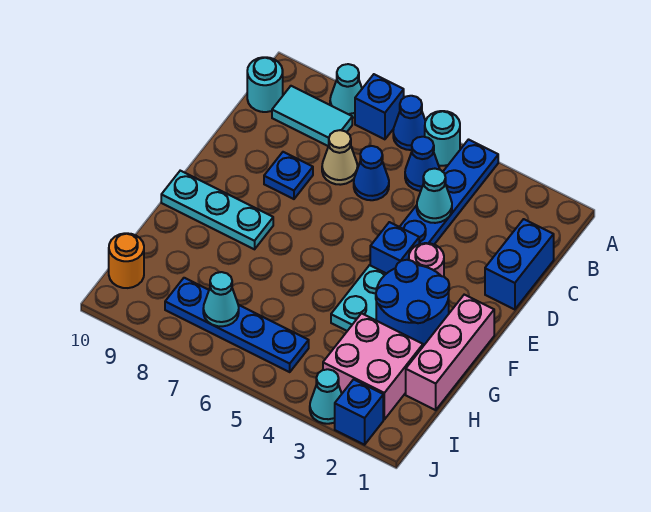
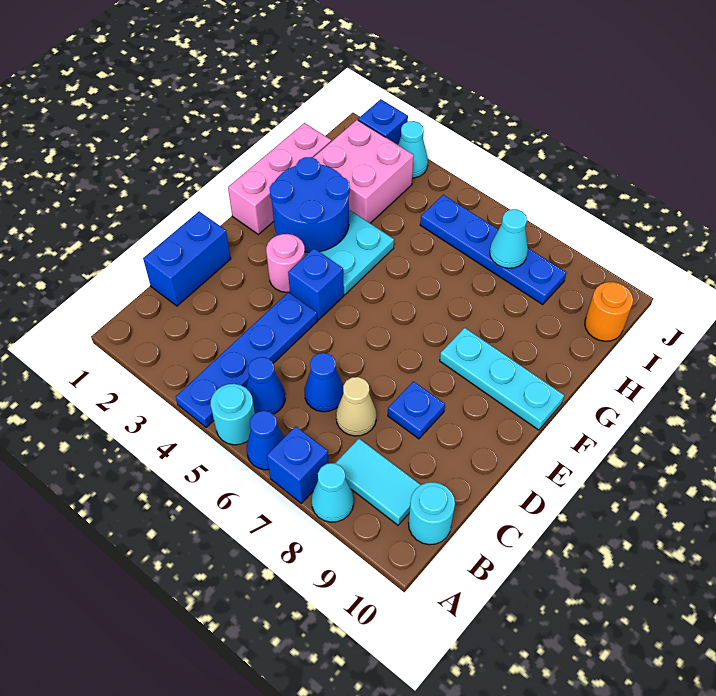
cyan 1x1 cone [417,169,452,223] -> none

